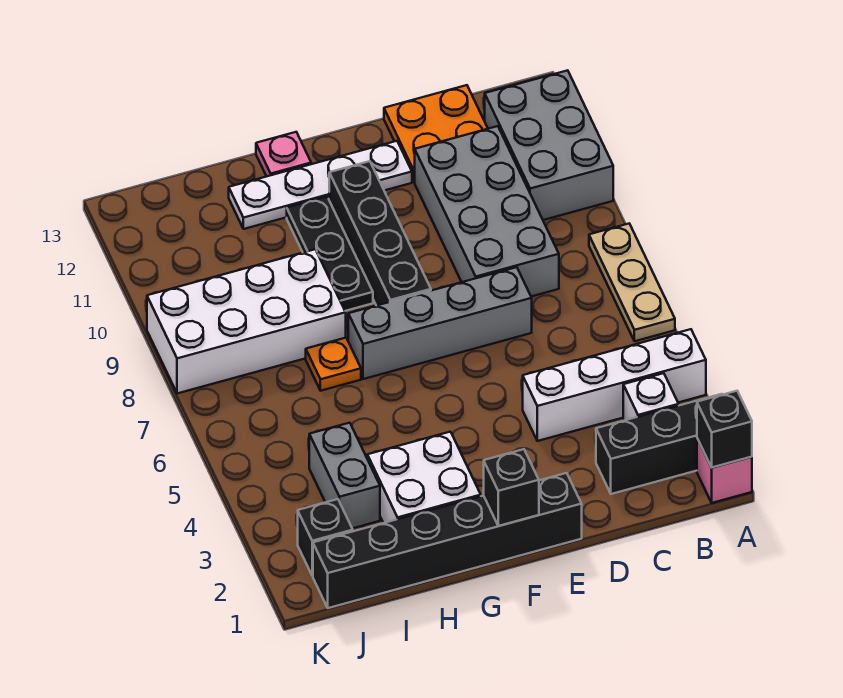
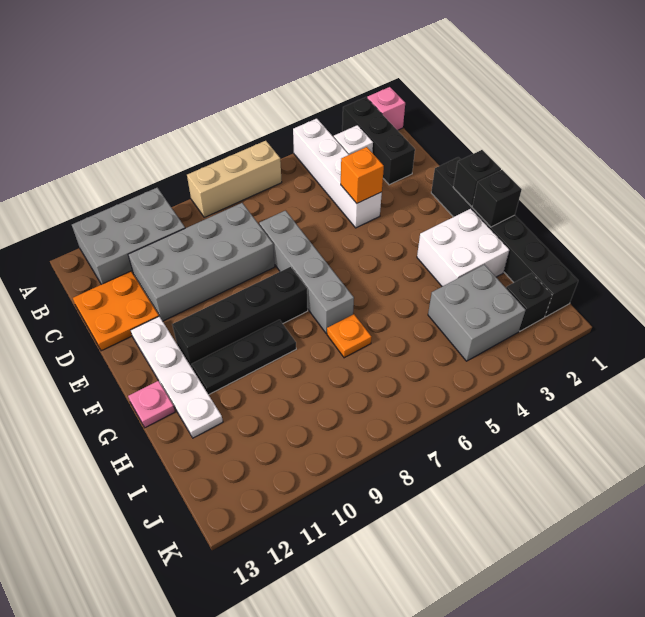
black 1x1 brick [697,391,752,467] -> black 1x1 brick moved to [472,170,522,227]
tan 1x3 plate [589,224,675,341] -> tan 1x3 brick [187,141,282,217]
none -> orange 1x1 brick [341,147,384,203]
white 2x4 brick [147,249,346,394] -> none
grey 1x2 brick [309,423,380,528] -> grey 2x2 brick [428,265,526,361]

